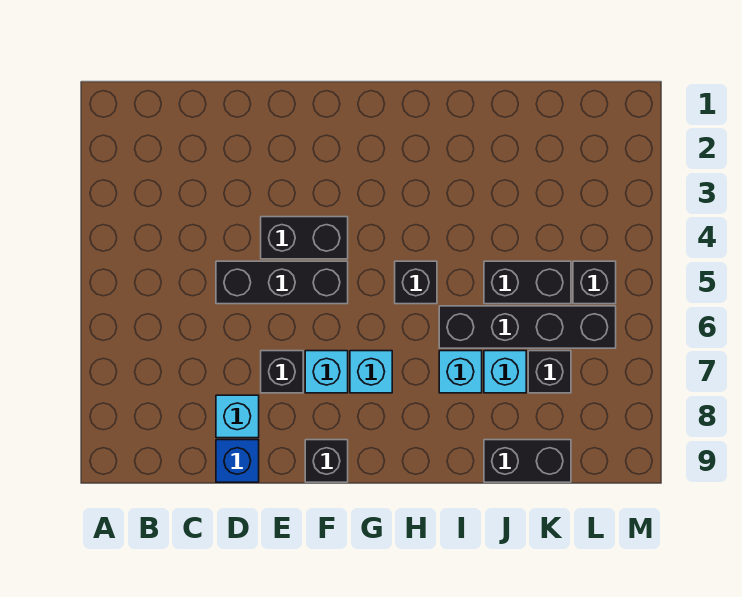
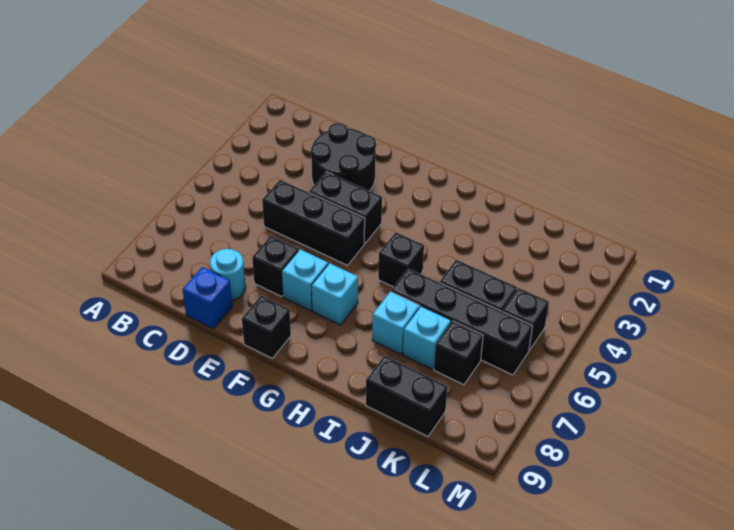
none -> black 2x2 round brick [311,123,376,191]
cyan 1x1 brick [216,395,259,438] -> cyan 1x1 round brick [210,249,246,300]

